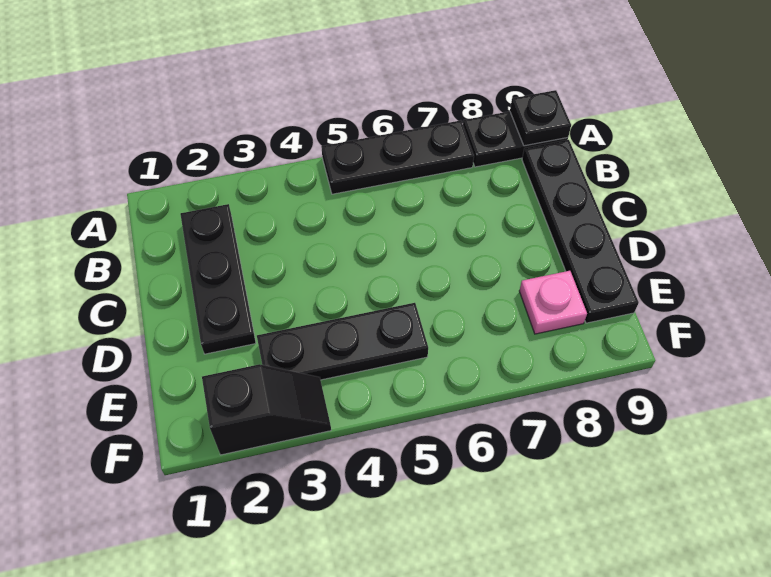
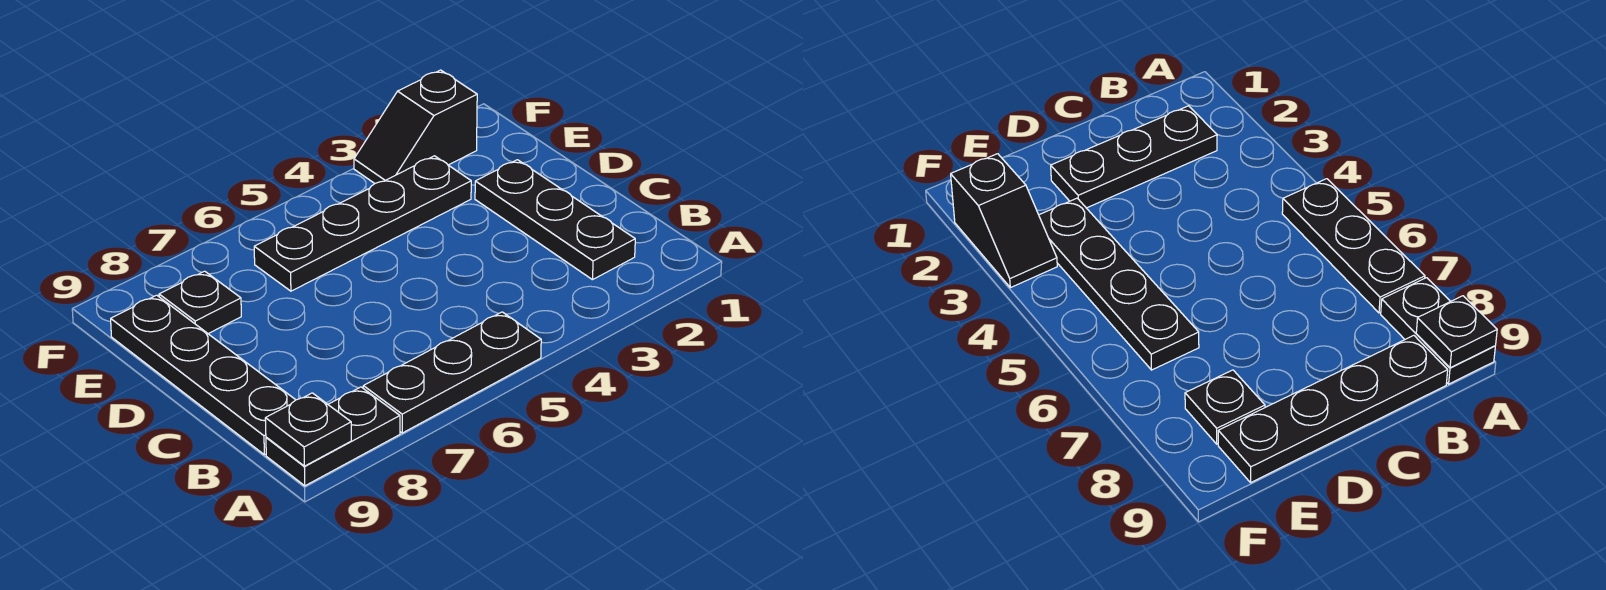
black 1x3 plate [257,303,428,380] -> black 1x4 plate [254,156,471,291]
pink 1x1 plate [519,271,587,334] -> black 1x1 plate [159,271,241,334]

